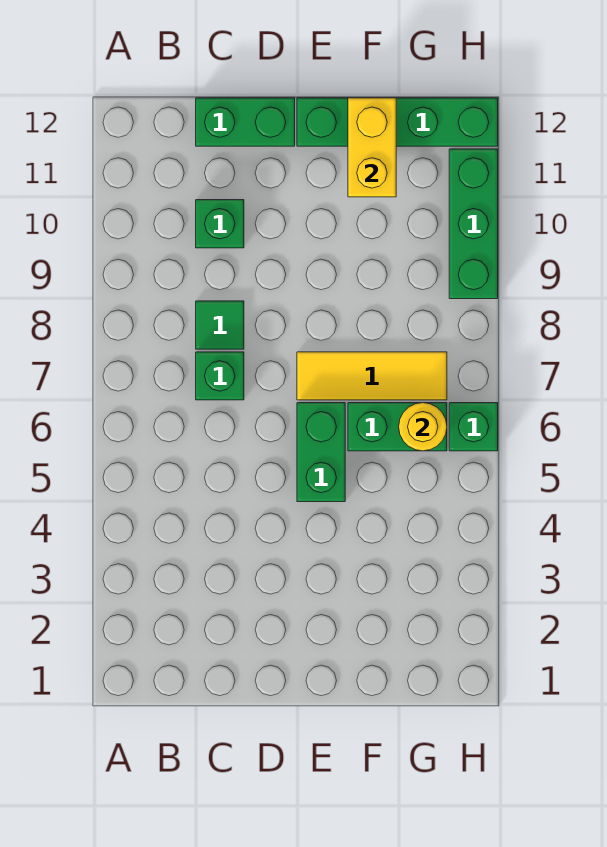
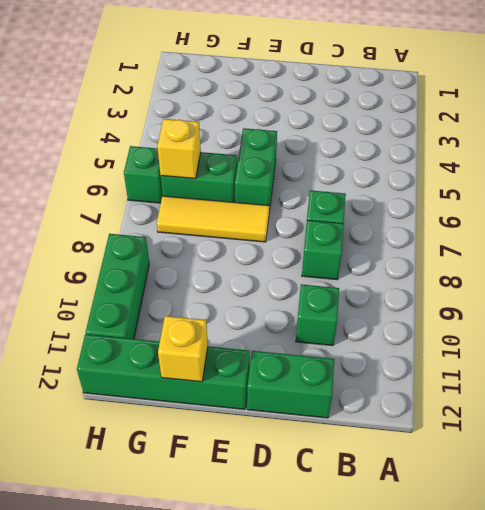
green 1x1 tile [196,301,244,349] -> green 1x1 brick [302,220,344,280]
yellow 1x2 brick [348,98,396,197] -> yellow 1x1 brick [158,316,208,382]
yellow 1x1 round brick [399,403,447,451] -> yellow 1x1 brick [157,119,201,179]

